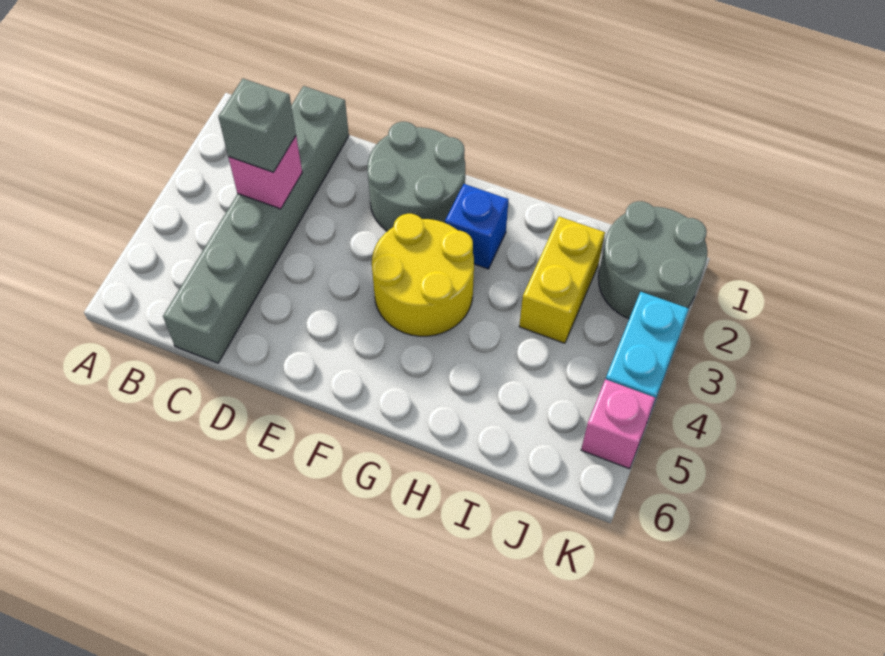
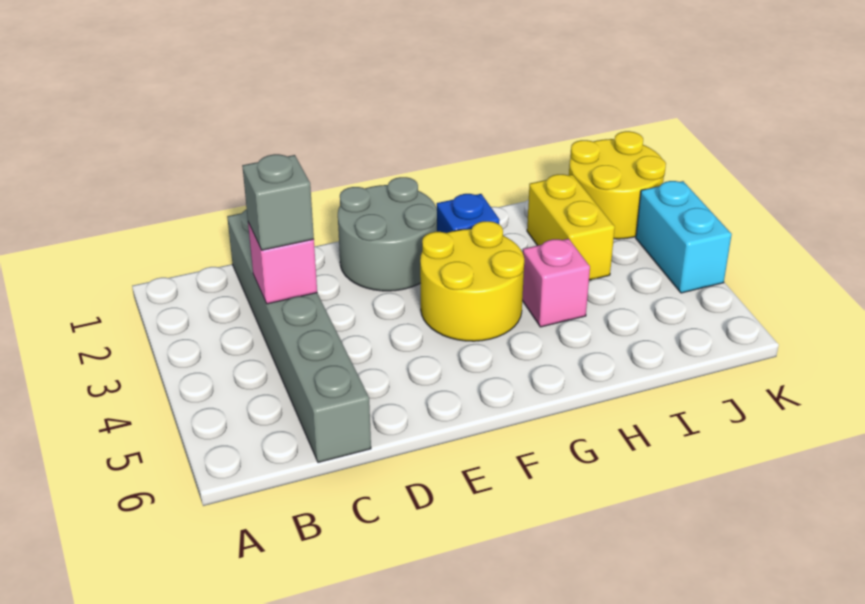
grey 2x2 round brick [598,201,707,319] -> yellow 2x2 round brick [569,131,666,239]
pink 1x1 brick [581,379,655,469] -> pink 1x1 brick moved to [522,239,590,327]

